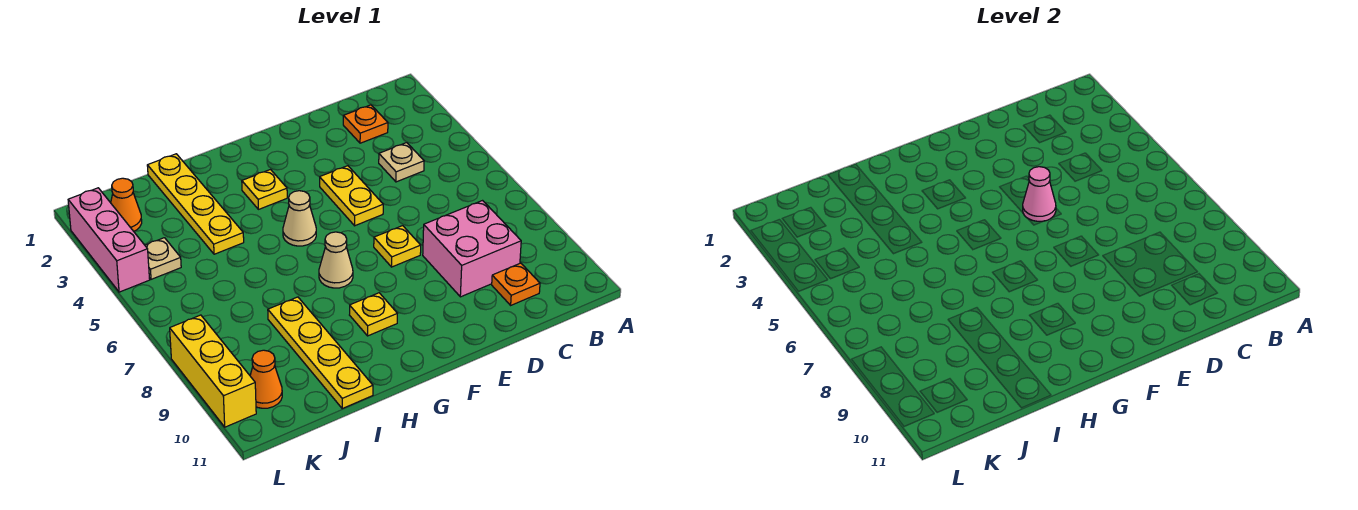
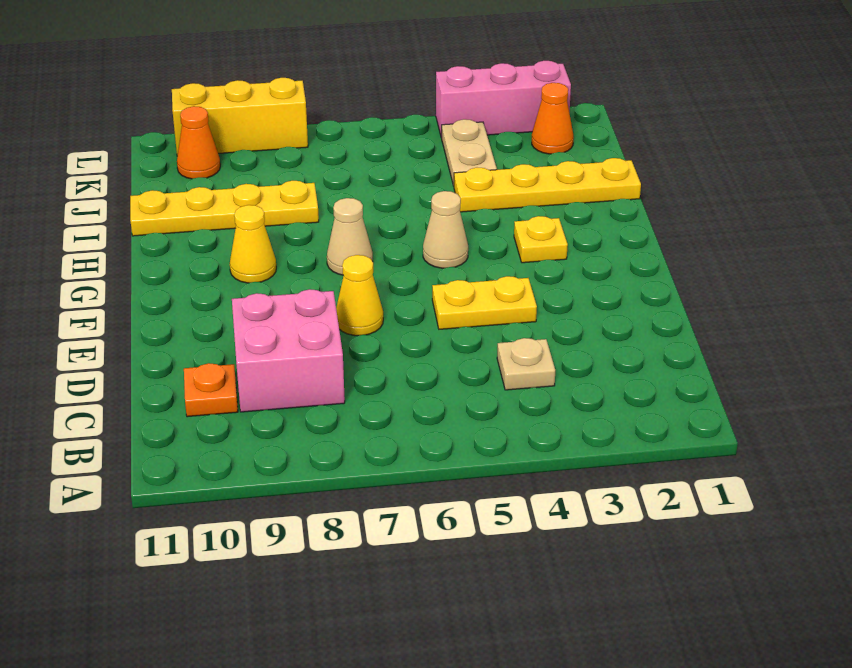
orange 1x1 plate [343,105,388,143] -> none
pink 1x1 cone [1023,167,1056,221] -> none
yellow 1x1 plate [374,226,421,267] -> yellow 1x1 cone [336,255,383,336]
yellow 1x1 plate [350,293,397,336] -> yellow 1x1 cone [230,205,276,283]
tan 1x1 plate [145,238,181,279] -> tan 1x2 plate [442,119,497,186]

